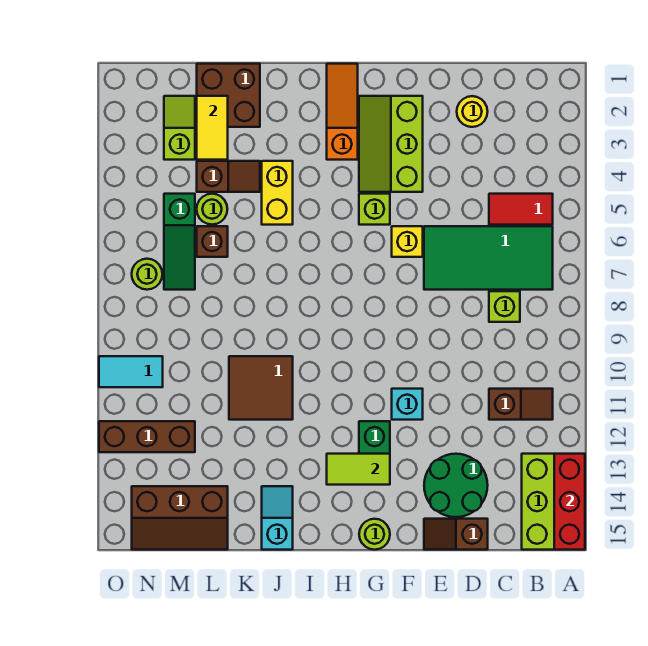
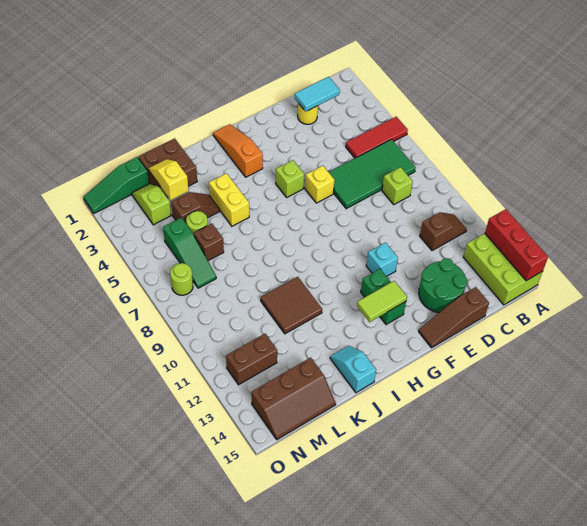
red 1x2 tile [489,194,553,225] -> red 1x3 tile [346,117,408,158]
brown 1x2 slope [424,519,488,550] -> brown 1x3 slope [419,287,489,348]
lime 2x3 slope [359,96,423,192] -> none
lime 1x1 round brick [359,519,390,550] -> none
yellow 1x2 tile [197,96,228,160] -> yellow 1x2 slope [149,159,189,200]
none -> green 1x3 slope [84,157,149,213]
brown 1x3 brick [99,421,195,452] -> brown 1x2 brick [226,334,277,385]
cyan 1x2 tile [99,356,163,387] -> cyan 1x2 tile moved to [295,77,340,111]

